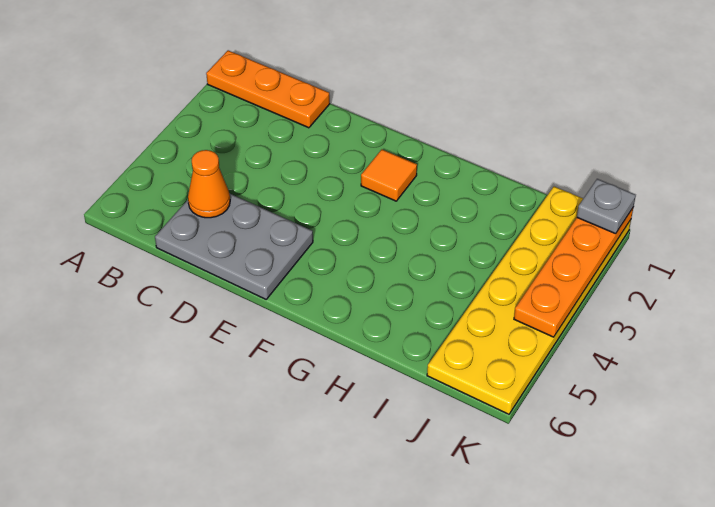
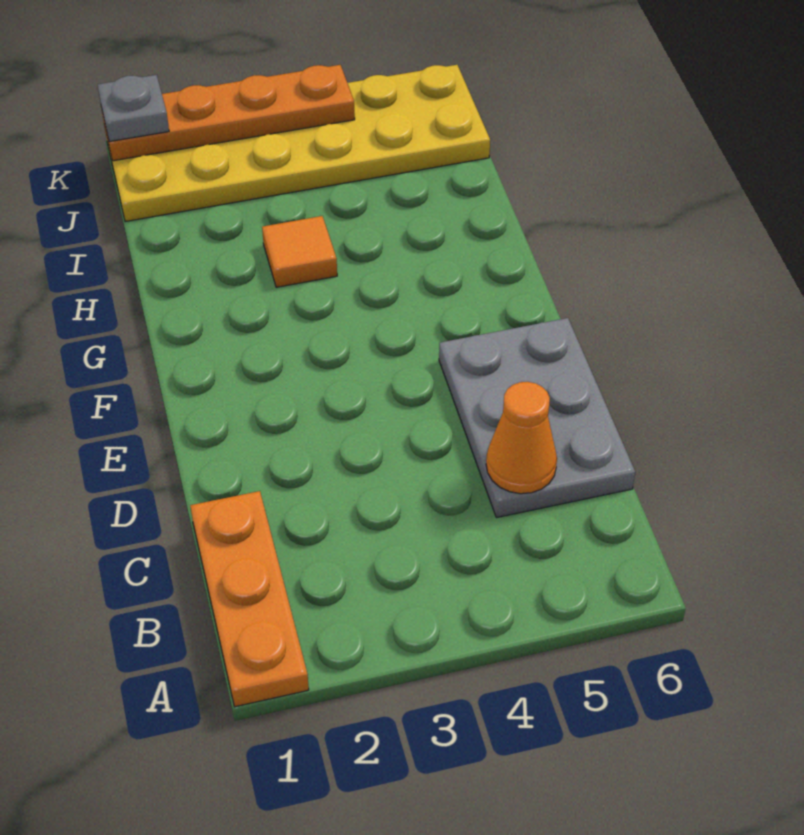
orange 1x1 tile [361,150,417,201] -> orange 1x1 tile moved to [262,216,337,287]

